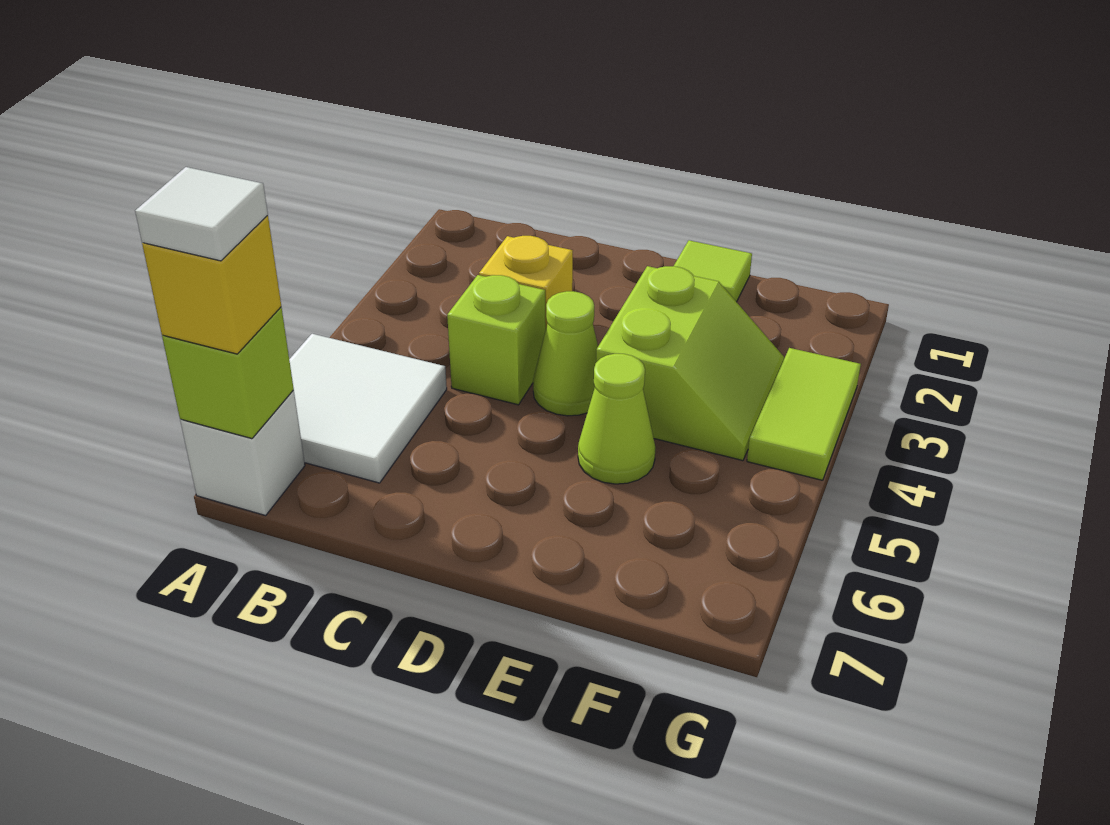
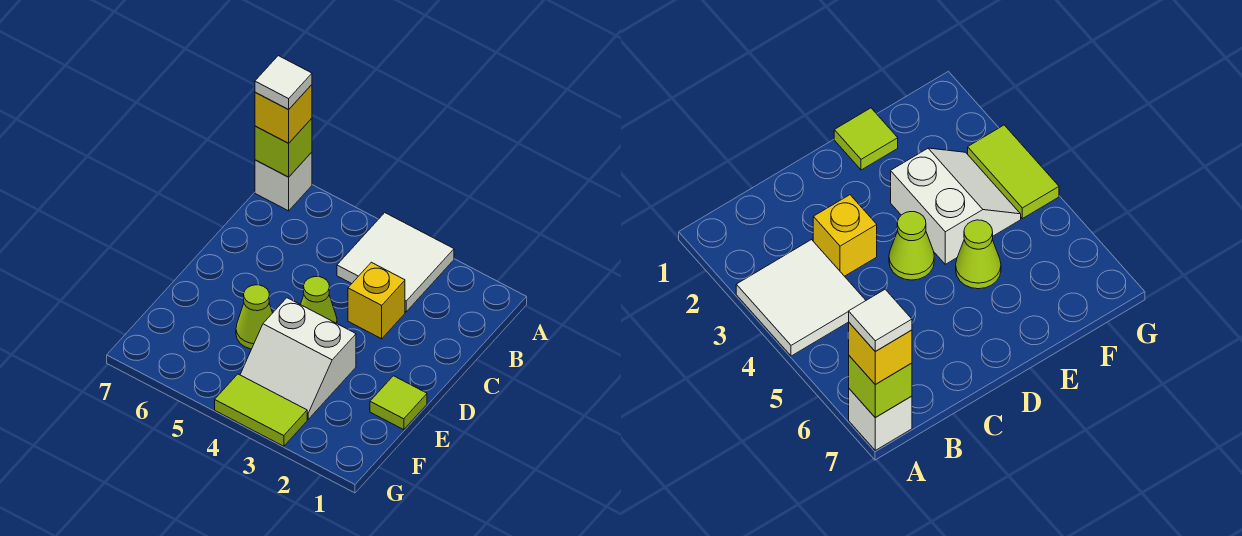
white 2x2 tile [289,334,447,483] -> white 2x2 tile moved to [337,213,454,312]
lime 1x1 brick [447,275,546,405] -> none
lime 2x2 slope [596,266,784,461] -> white 2x2 slope [240,298,356,419]

